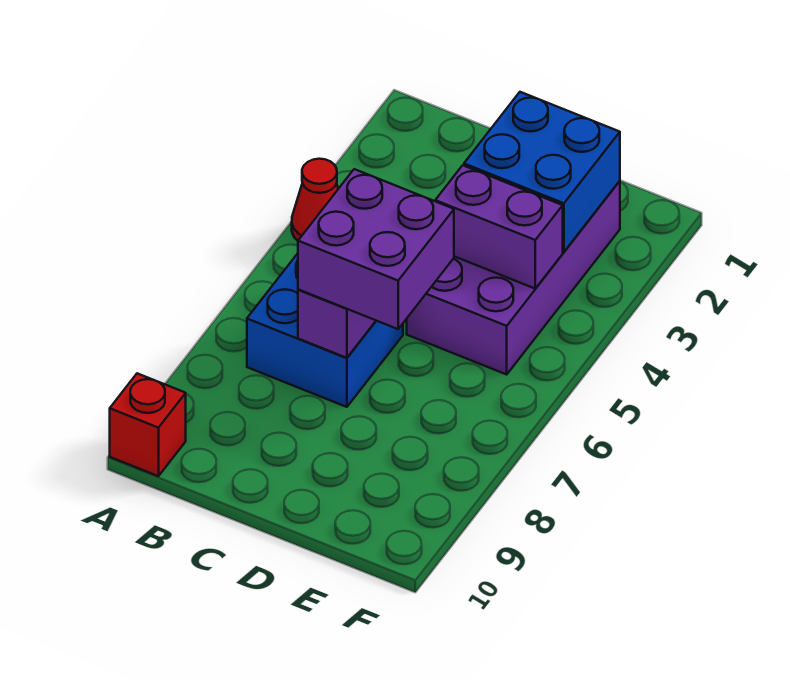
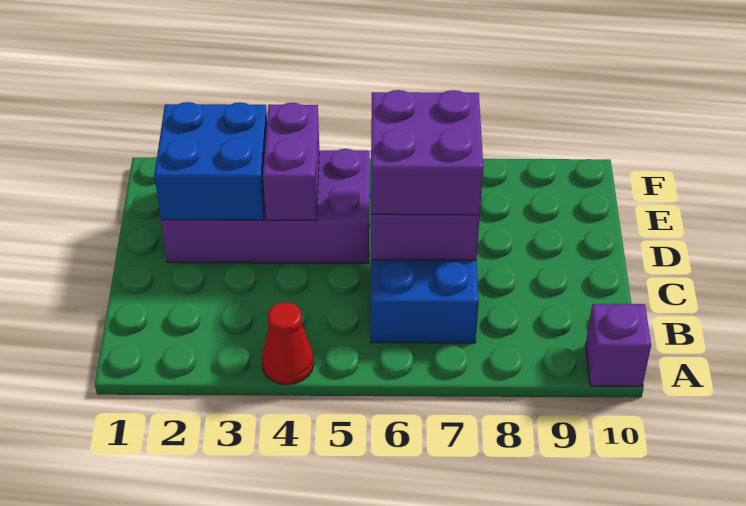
red 1x1 brick [110,373,186,476] -> purple 1x1 brick [585,304,651,386]

